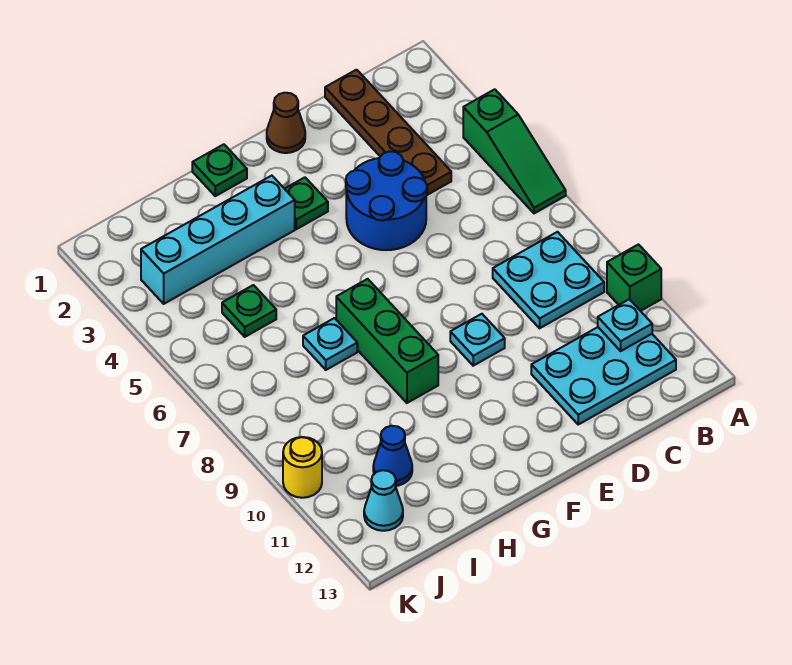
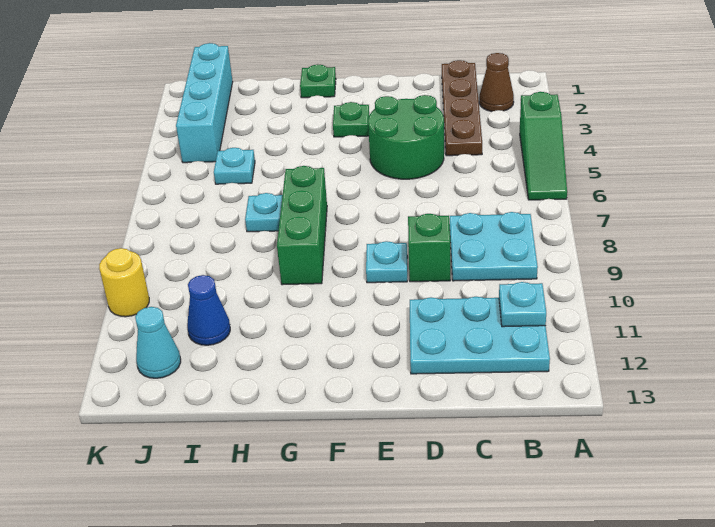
green 1x1 brick [607,245,661,311] -> green 1x1 brick moved to [408,214,450,282]
blue 2x2 round brick [346,151,427,250] -> green 2x2 round brick [368,95,444,179]
brown 1x1 cone [267,93,305,153] -> brown 1x1 cone moved to [479,53,514,111]
cyan 1x4 brick [141,176,295,304] -> cyan 1x4 brick turned to [176,43,233,163]
green 1x1 plate [222,285,276,337] -> cyan 1x1 plate [214,148,255,184]

